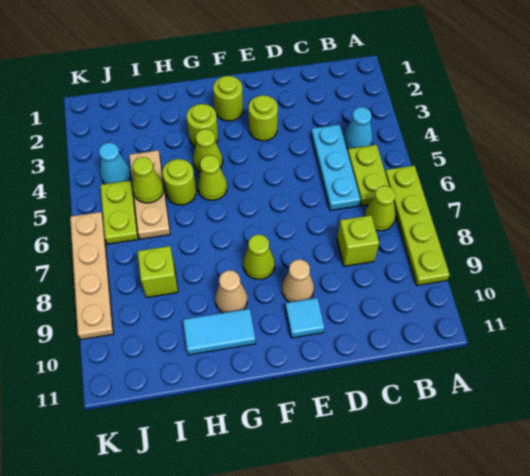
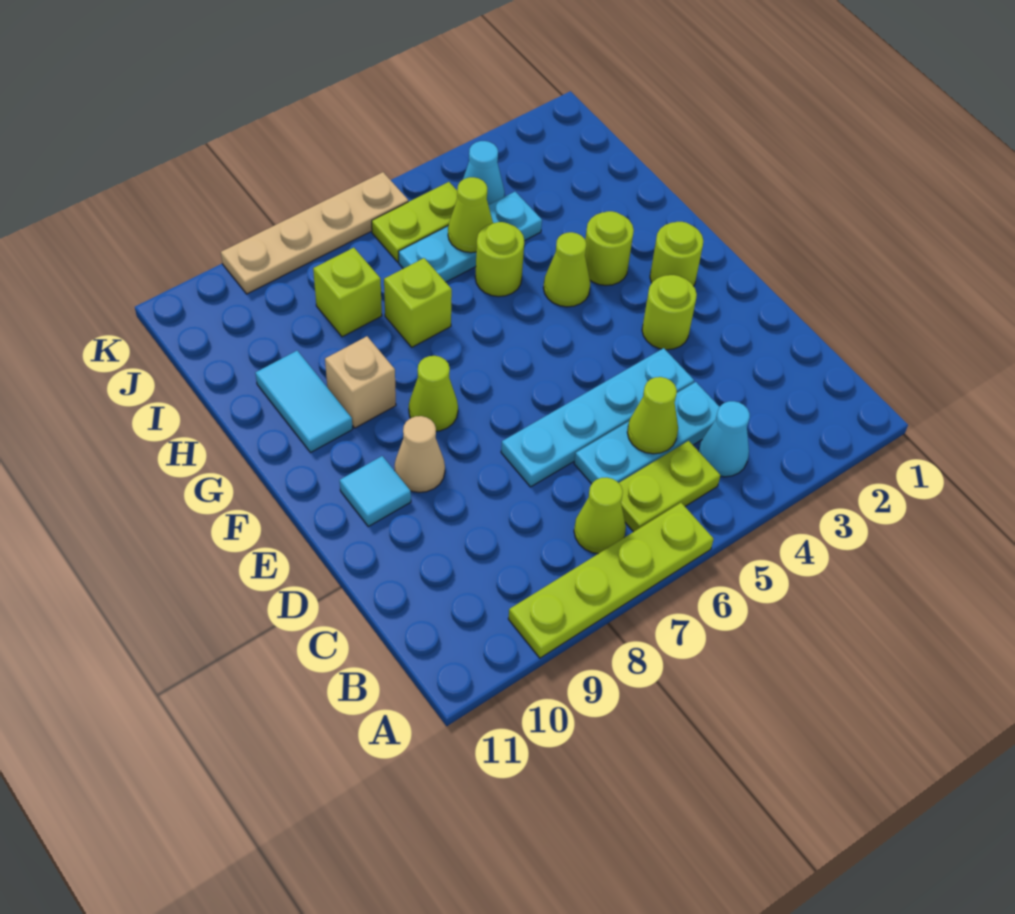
lime 1x1 brick [337,215,379,266] -> lime 1x1 brick moved to [384,258,452,347]
none -> cyan 1x4 plate [501,348,694,487]
lime 1x1 cone [197,155,227,200] -> lime 1x1 cone moved to [627,377,678,454]
tan 1x1 cone [215,270,247,313] -> tan 1x1 brick [325,336,396,428]
tan 1x3 plate [129,150,170,239] -> cyan 1x3 plate [399,192,542,282]

